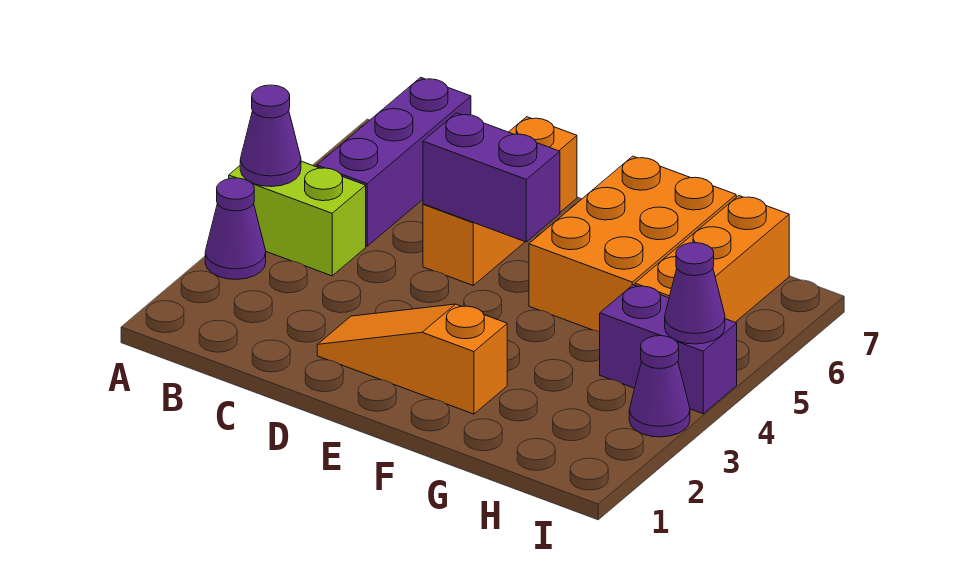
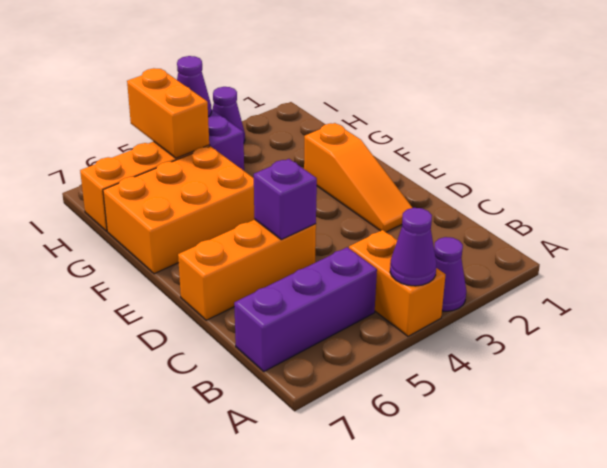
lime 1x2 brick [229,161,366,276] -> orange 1x2 brick [349,230,445,336]
purple 1x2 brick [423,113,560,242] -> purple 1x1 brick [254,159,317,240]
none -> orange 1x2 brick [127,68,209,158]

